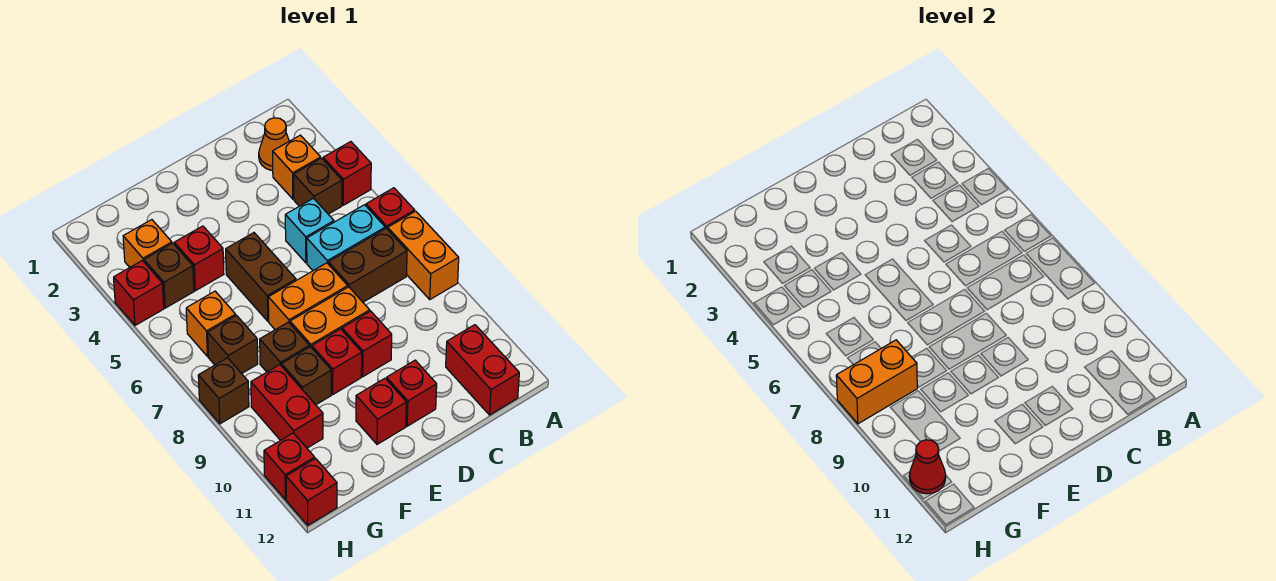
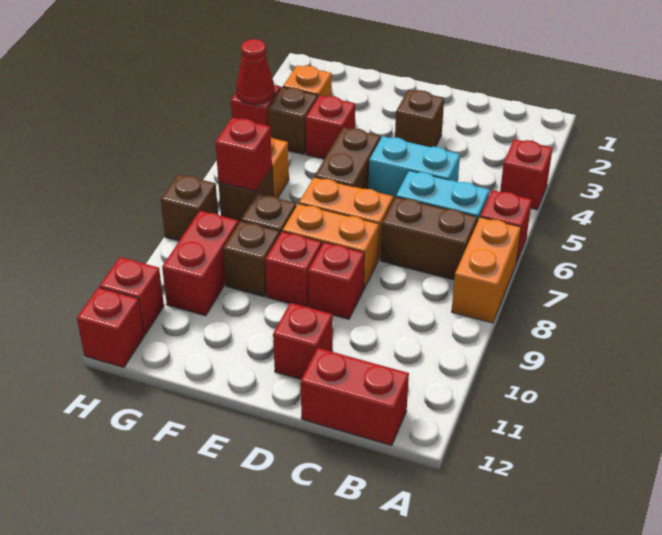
orange 1x1 cone [259,118,289,171] -> none
orange 1x1 brick [273,135,321,199] -> none
brown 1x1 brick [294,158,342,214] -> brown 1x1 brick moved to [395,90,444,147]
red 1x2 brick [446,325,519,415] -> red 1x2 brick turned to [301,348,409,445]
cyan 1x1 brick [285,198,334,263] -> cyan 1x2 brick [369,136,460,200]
red 1x1 brick [356,378,406,444] -> red 1x1 brick moved to [215,118,272,191]
orange 1x2 brick [836,340,917,424] -> none
red 1x1 cone [909,440,946,494] -> red 1x1 cone moved to [236,39,275,104]

